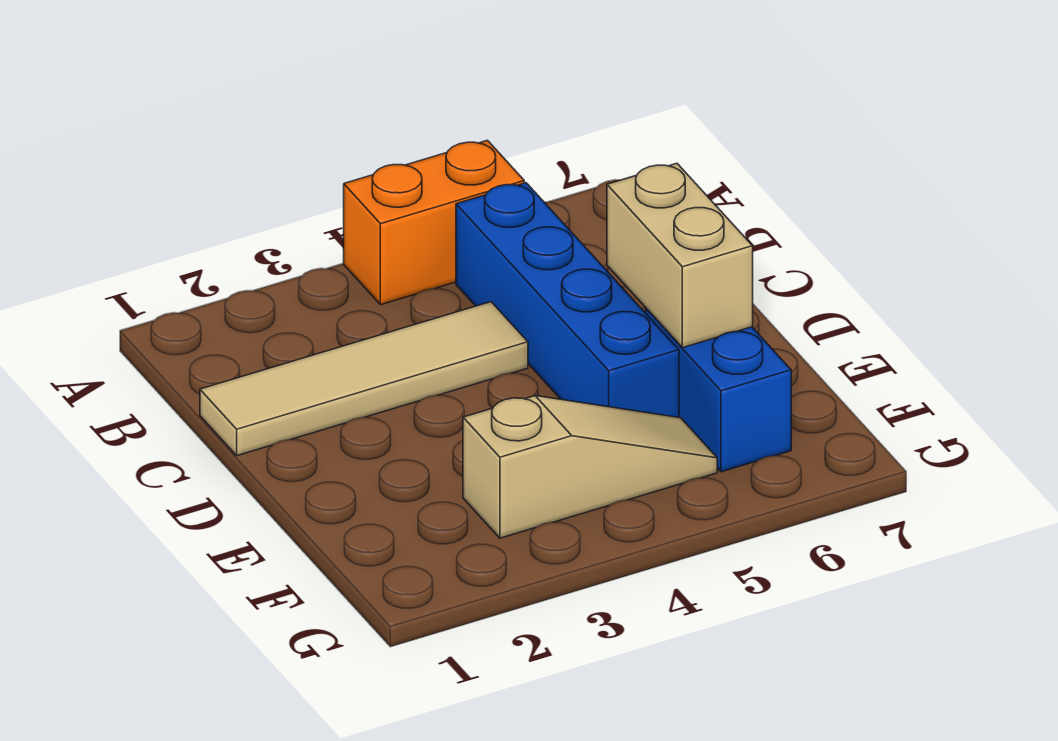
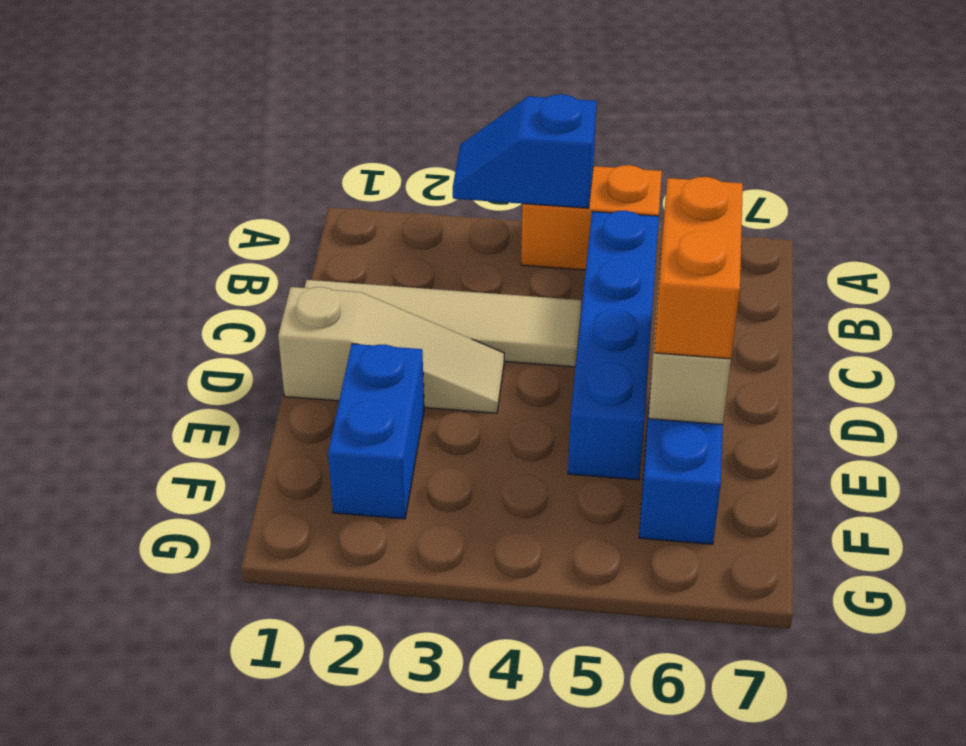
none -> blue 1x2 slope [453,94,597,208]
none -> orange 1x2 brick [654,177,743,359]
none -> blue 1x2 brick [328,344,424,519]
tan 1x3 slope [463,396,717,538] -> tan 1x3 slope moved to [278,287,504,413]

